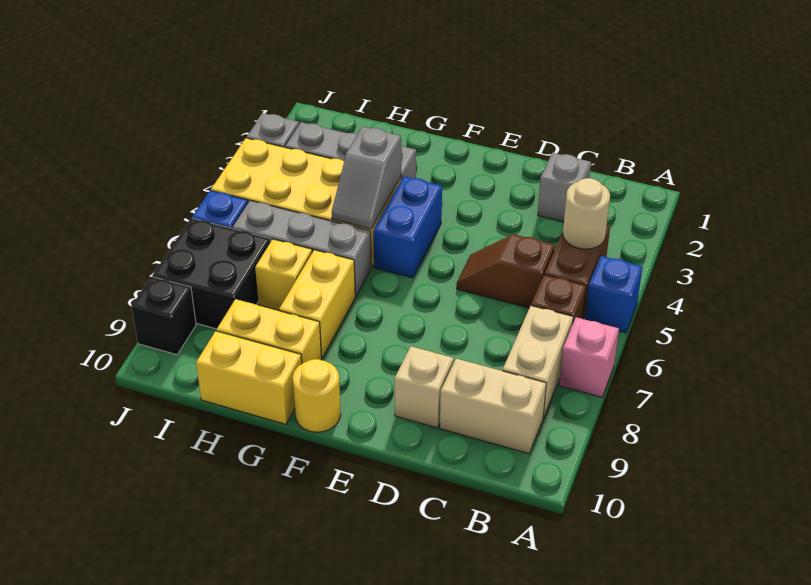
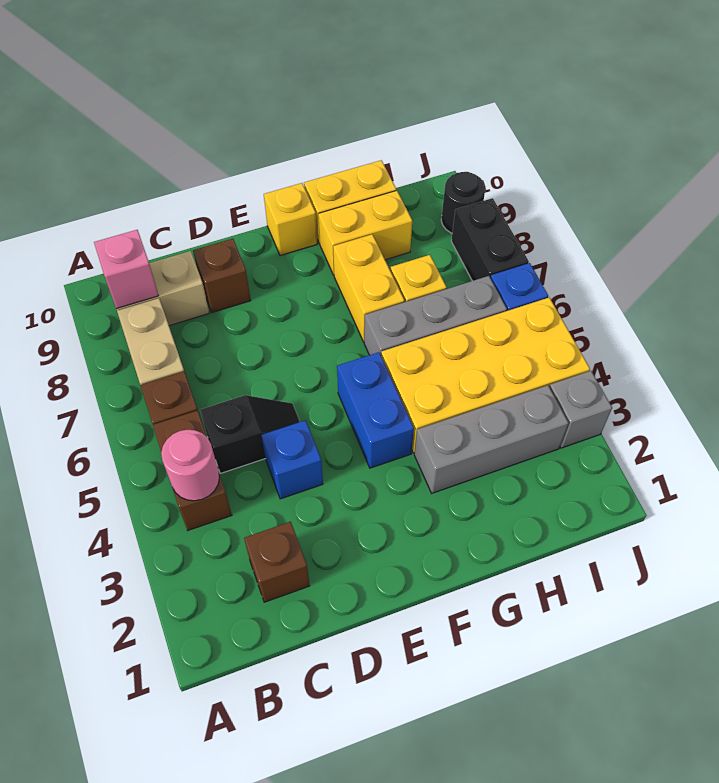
blue 1x1 brick [585,256,643,333] -> blue 1x1 brick moved to [261,420,323,499]
pink 1x1 brick [559,317,619,397] -> pink 1x1 brick moved to [94,230,159,309]
tan 1x1 round brick [563,178,610,249] -> pink 1x1 round brick [161,430,219,501]
grey 1x1 brick [538,153,591,222] -> brown 1x1 brick [244,522,310,602]
brown 1x2 slope [457,234,555,308] -> black 1x2 slope [200,395,300,474]
tan 1x1 brick [395,347,454,428] -> brown 1x1 brick [193,239,251,312]
yellow 1x1 round brick [293,359,341,432] -> yellow 1x1 brick [264,183,317,256]
grey 1x2 slope [332,127,401,229] -> none
black 2x2 brick [152,218,271,329] -> black 1x2 brick [451,198,529,281]
black 1x1 brick [131,277,196,355] -> black 1x1 round brick [441,172,485,233]

